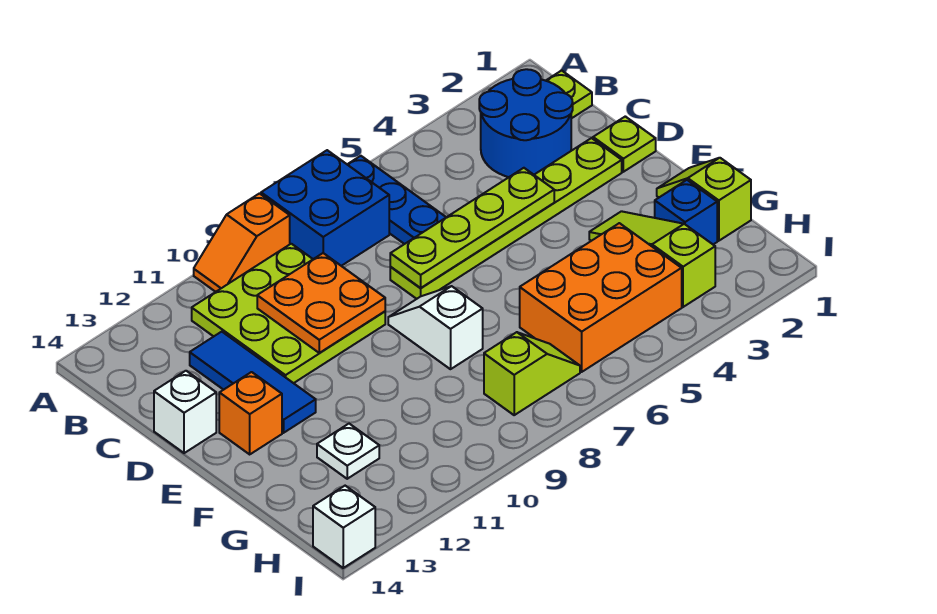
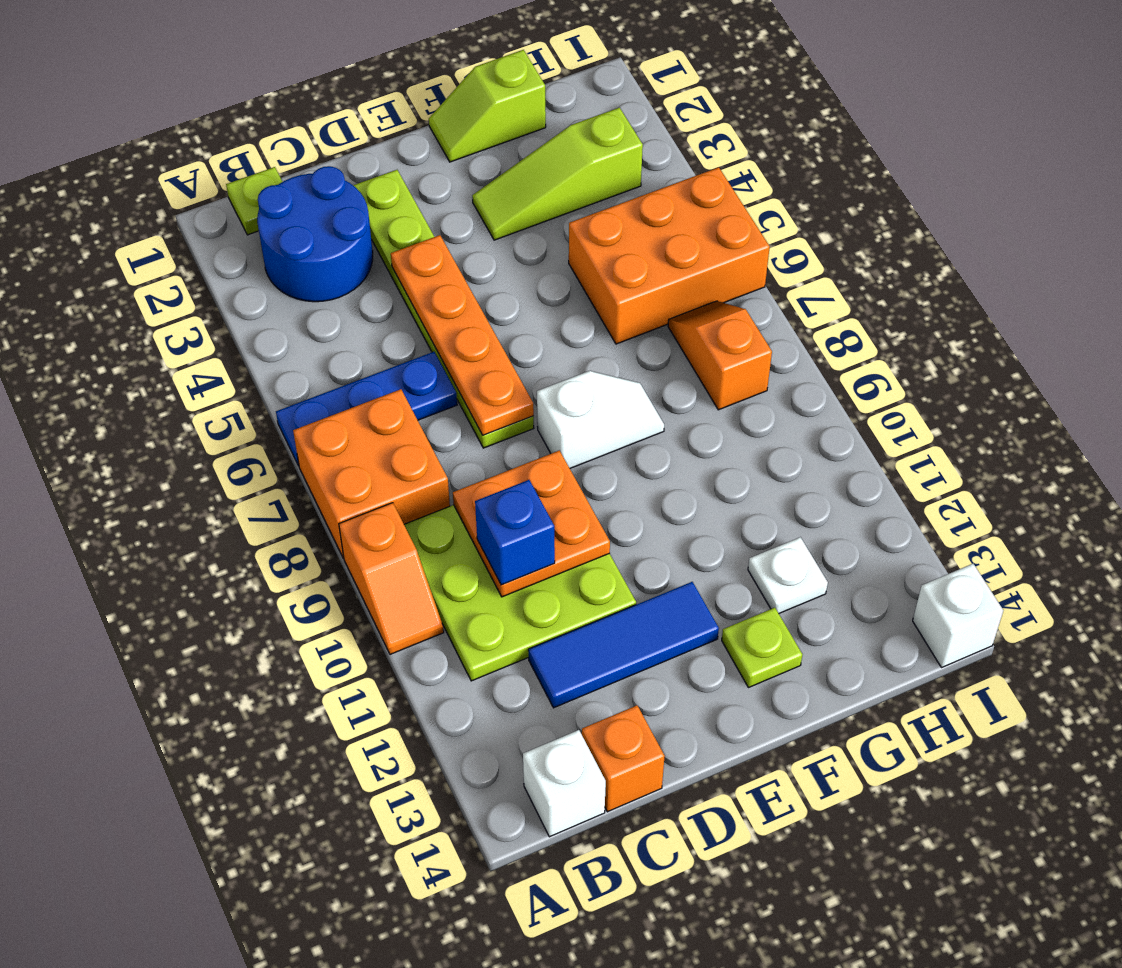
blue 2x2 brick [261,150,389,266] -> orange 2x2 brick [293,389,450,558]
lime 1x1 plate [593,116,656,172] -> lime 1x1 plate moved to [722,608,802,688]
lime 1x4 plate [390,168,554,288] -> orange 1x4 plate [391,235,534,435]
white 1x1 brick [154,371,216,453] -> white 1x1 brick moved to [523,730,606,837]
white 1x2 slope [388,286,483,369] -> white 1x2 slope turned to [537,371,664,468]
orange 1x1 brick [219,372,282,454] -> orange 1x1 brick moved to [582,705,665,812]
blue 1x1 brick [655,180,717,244] -> blue 1x1 brick moved to [475,480,555,585]
orange 2x3 brick [520,223,682,372] -> orange 2x3 brick turned to [569,167,770,344]
lime 1x2 slope [484,332,580,415] -> orange 1x2 slope [668,301,772,410]

